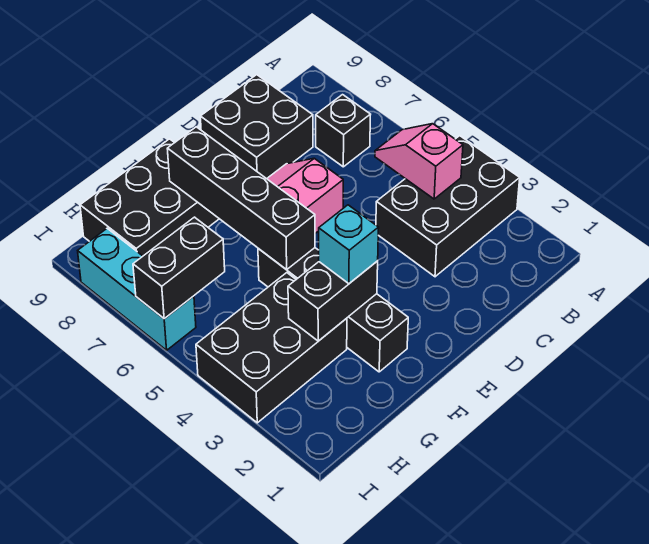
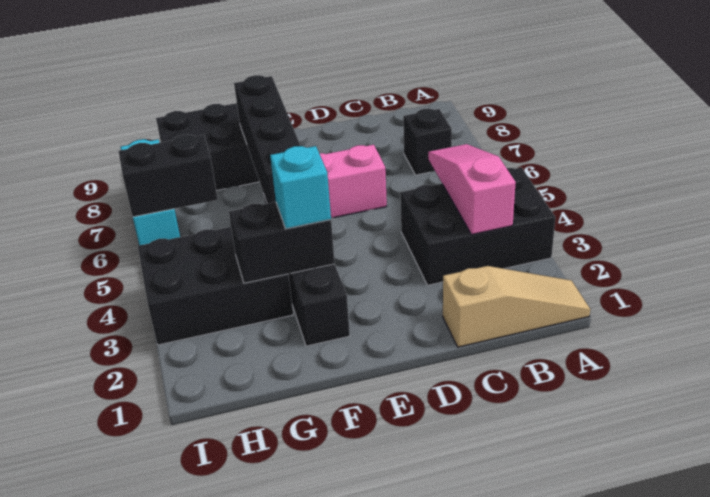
none -> tan 1x3 slope [443,266,590,347]
pink 1x2 slope [375,124,463,199] -> pink 1x3 slope [428,144,516,235]
black 2x2 brick [200,75,313,179] -> none

